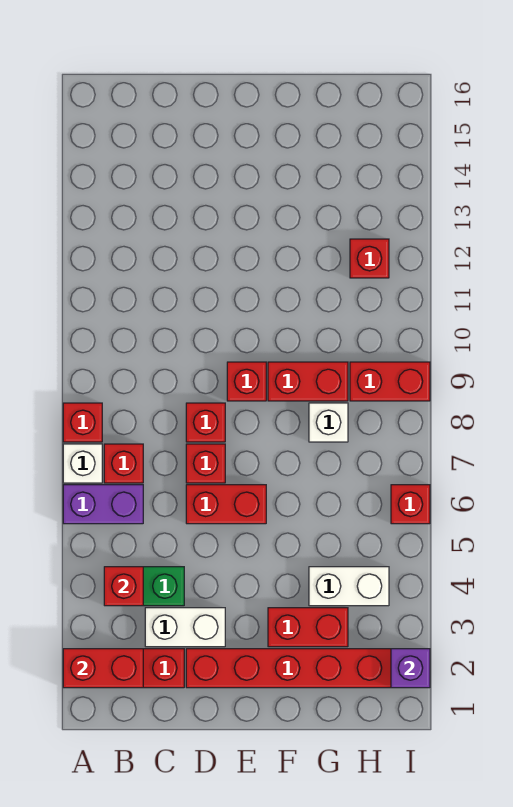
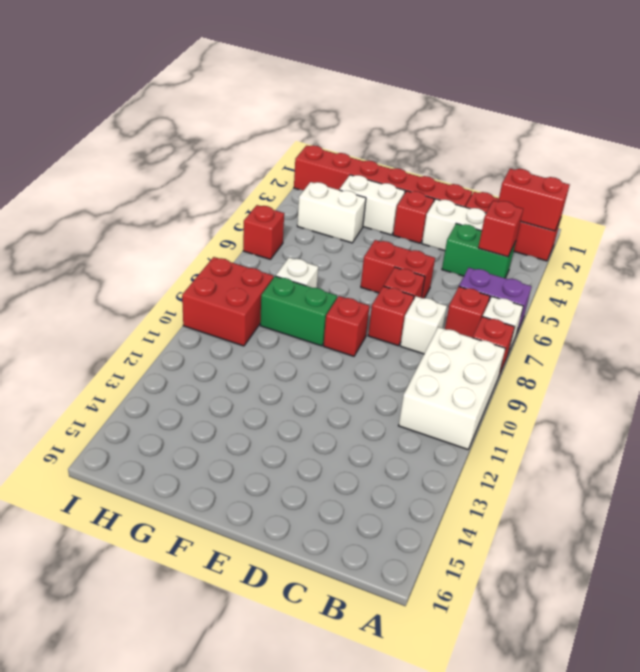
none -> white 2x3 brick [399,327,506,449]
none -> white 1x1 brick [400,296,447,354]
red 1x2 brick [268,608,348,647] -> white 1x2 brick [339,175,405,235]
red 1x2 brick [268,362,348,401] -> green 1x2 brick [260,276,337,346]
red 1x2 brick [350,362,430,401] -> red 2x2 brick [182,257,274,346]
red 1x1 brick [350,239,389,278] -> red 1x1 brick moved to [393,191,434,243]
purple 1x1 brick [391,649,430,688] -> none

